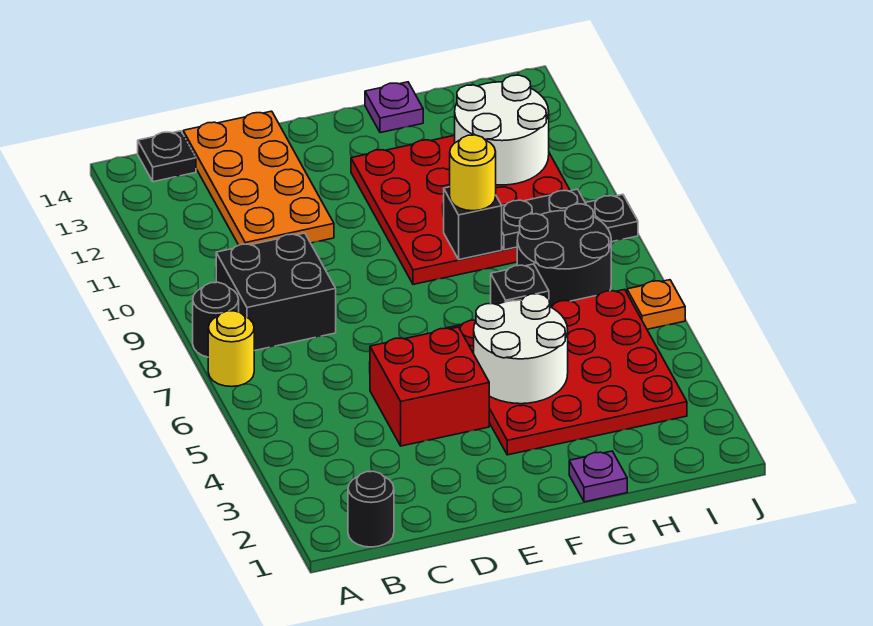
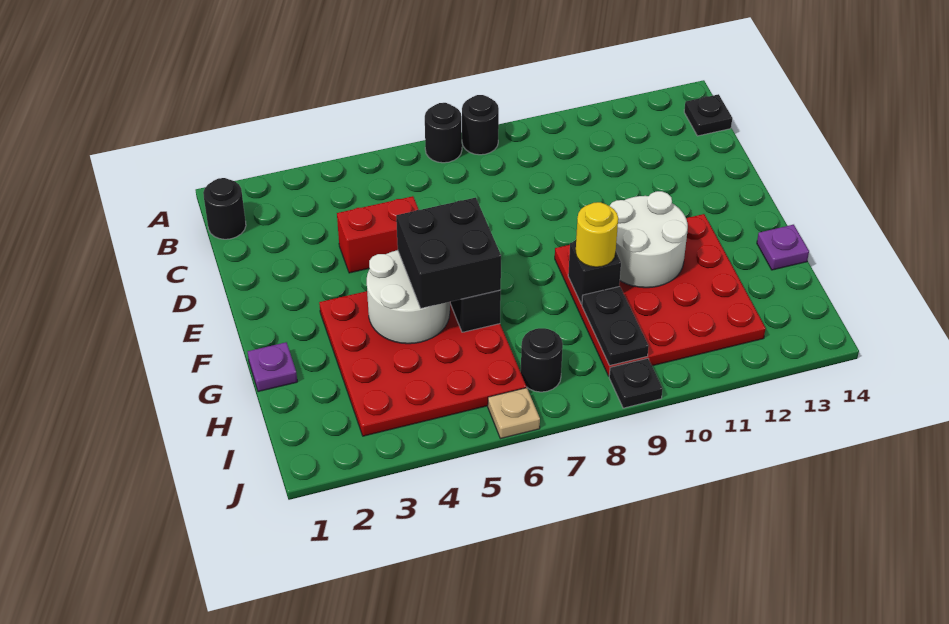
yellow 1x1 round brick [208,311,254,387] -> black 1x1 round brick [425,103,462,163]
black 2x2 brick [216,233,336,351] -> black 2x2 brick moved to [396,198,501,308]
orange 2x4 plate [183,111,334,245] -> none
red 2x2 brick [370,327,489,446] -> red 1x2 brick [337,196,419,273]
black 2x2 round brick [517,204,611,305] -> black 1x1 round brick [521,328,563,392]
white 2x2 round brick [455,75,549,185] -> white 2x2 round brick moved to [610,191,688,288]
orange 1x1 plate [627,280,685,329] -> tan 1x1 plate [488,388,540,439]

